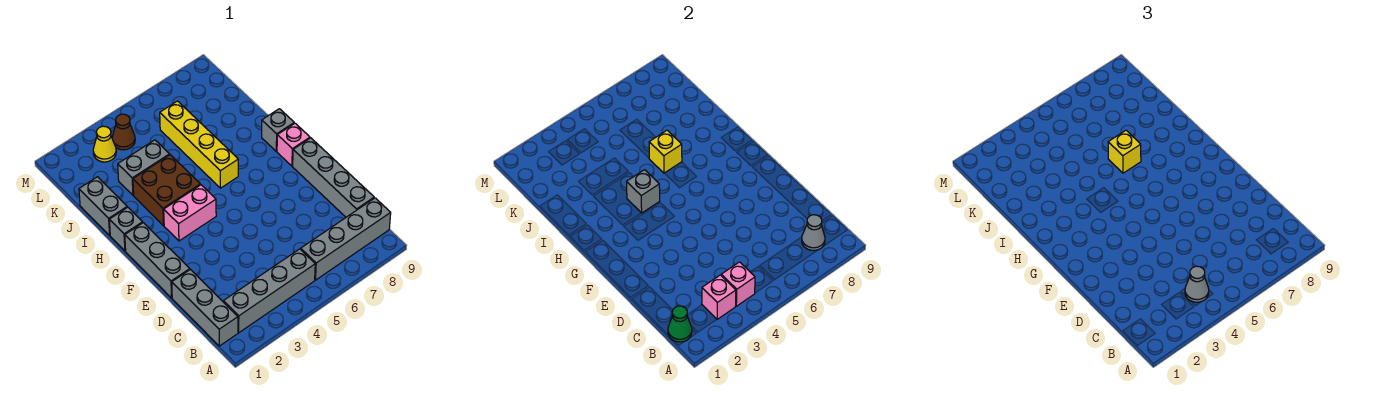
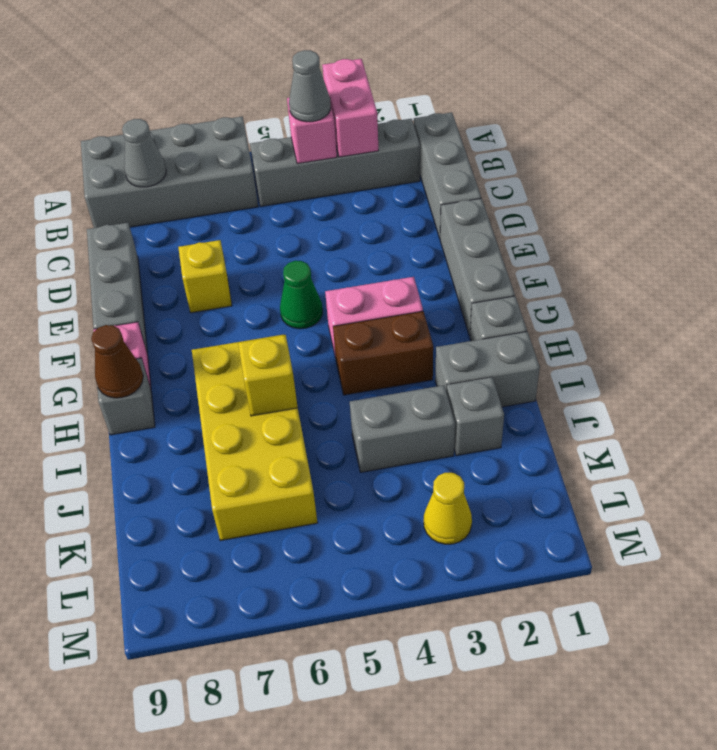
green 1x1 cone [668,306,692,342] -> green 1x1 cone moved to [280,261,323,329]
pink 1x1 brick [702,275,736,319] -> pink 1x2 brick [322,59,379,157]
grey 1x4 brick [301,198,391,280] -> grey 2x4 brick [81,116,258,228]
grey 1x4 brick [293,138,374,217] -> grey 1x3 brick [87,223,147,351]
brown 2x2 brick [133,155,200,226] -> brown 1x2 brick [333,311,433,395]
grey 1x1 brick [627,170,660,213] -> grey 1x1 brick moved to [446,377,504,456]
yellow 1x4 brick [160,101,238,188] -> yellow 2x4 brick [192,334,317,541]
grey 1x2 brick [79,177,127,235] -> grey 1x2 brick turned to [435,332,540,407]
yellow 1x1 brick [1108,130,1141,173] -> yellow 1x1 brick moved to [178,240,232,313]
brown 1x1 cone [112,114,135,150] -> brown 1x1 cone moved to [91,325,143,398]

